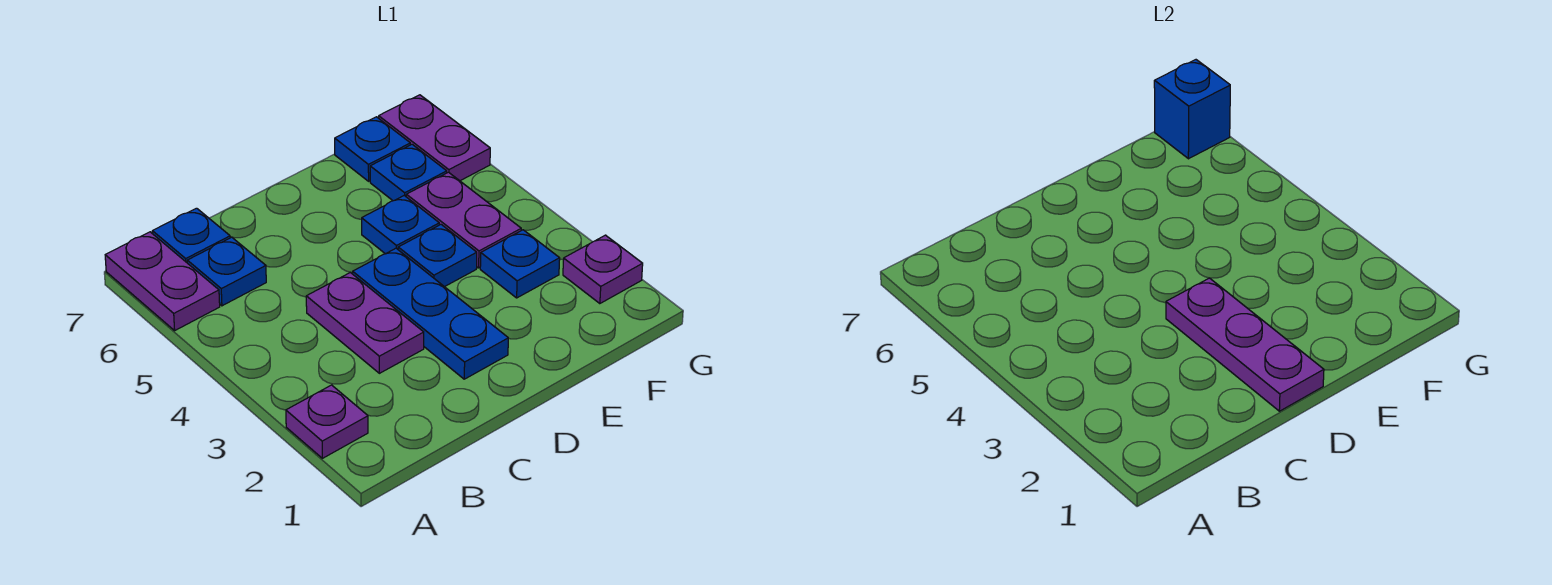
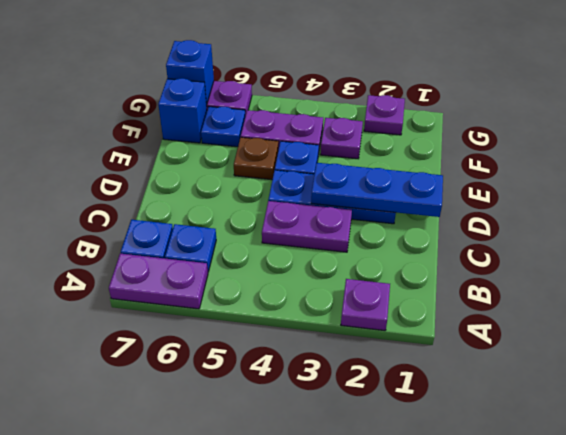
purple 1x3 plate [1166,278,1324,411] -> blue 1x3 plate [311,163,443,217]
blue 1x1 plate [362,195,439,254] -> brown 1x1 plate [234,137,278,180]
blue 1x1 plate [480,230,560,298] -> purple 1x1 plate [320,118,363,159]
blue 1x1 plate [335,117,410,181] -> blue 1x1 brick [158,78,207,143]

